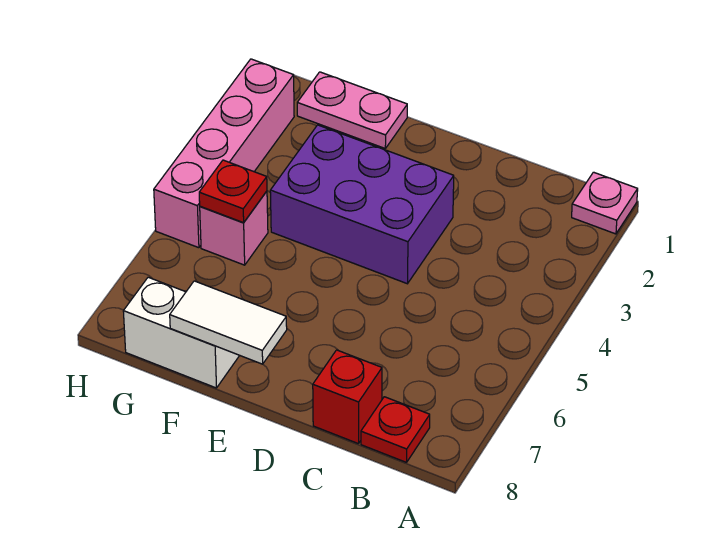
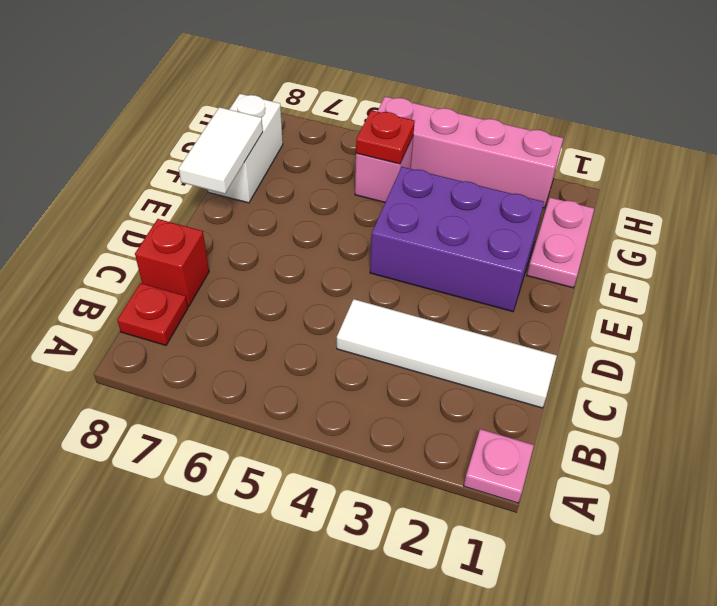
none -> white 1x4 tile [337,299,557,408]
purple 2x3 brick [270,125,454,284] -> purple 2x3 brick turned to [370,167,544,312]

